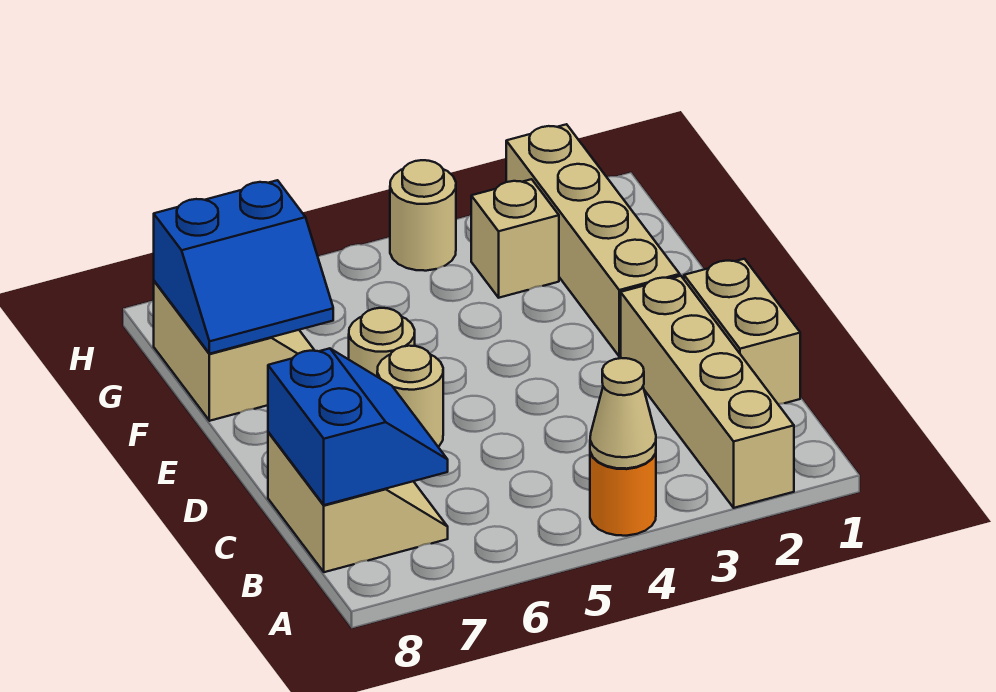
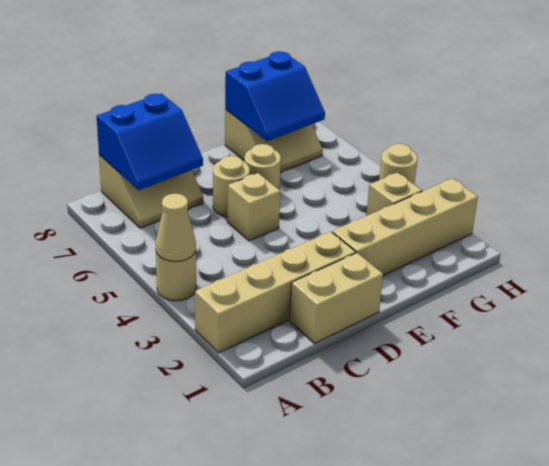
orange 1x1 round brick [590,452,656,536] -> tan 1x1 round brick [156,251,196,301]
none -> tan 1x1 brick [227,173,280,241]
blue 2x2 slope [154,180,333,354] -> blue 2x2 slope turned to [225,51,325,141]

